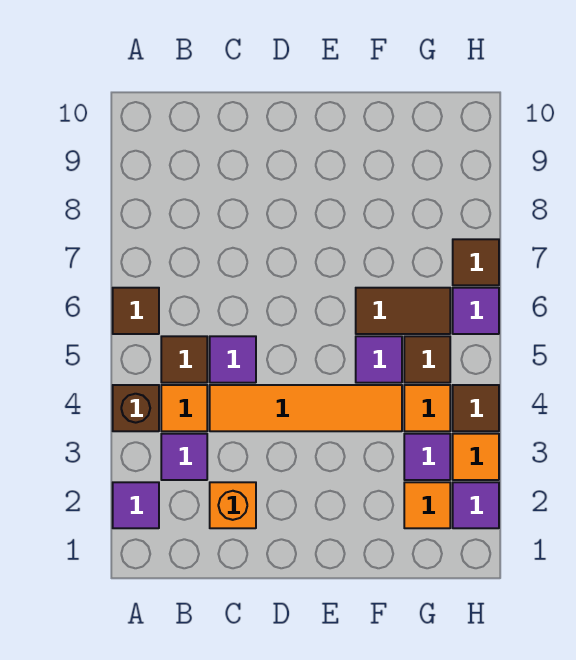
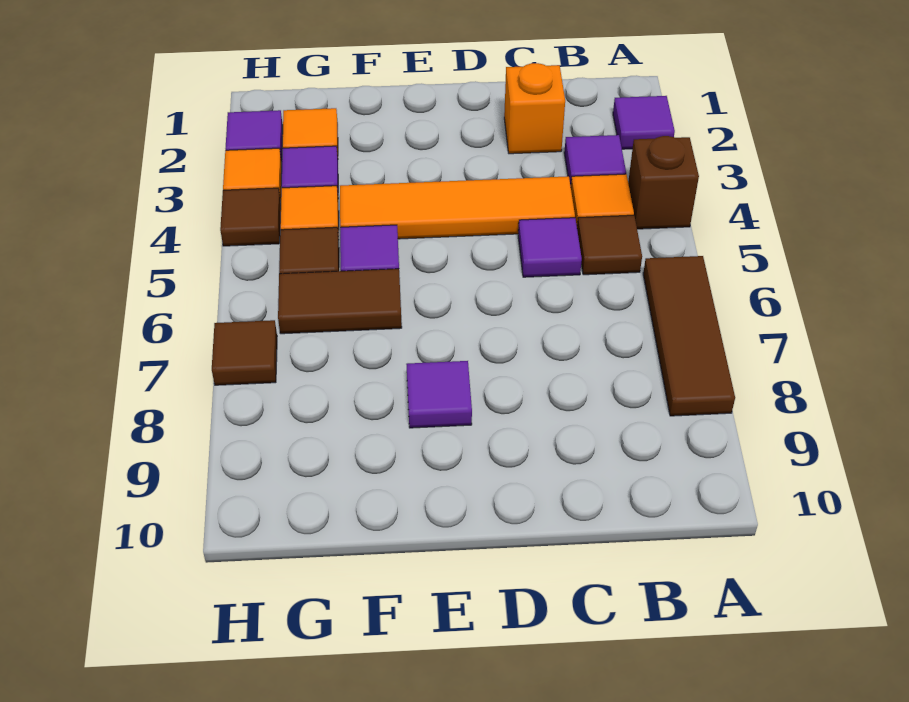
brown 1x1 tile [113,288,159,334] -> brown 1x3 tile [643,256,735,416]
purple 1x1 tile [453,288,499,334] -> purple 1x1 tile moved to [406,361,472,428]

